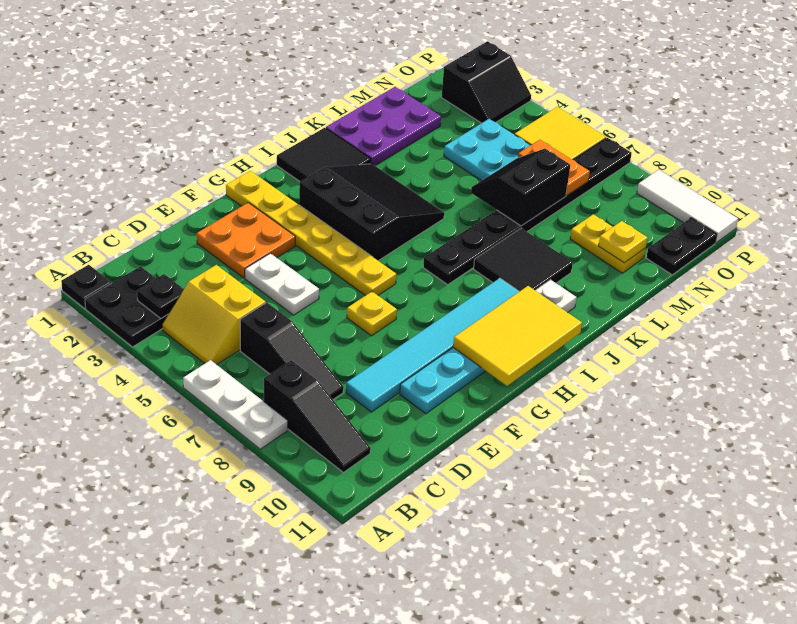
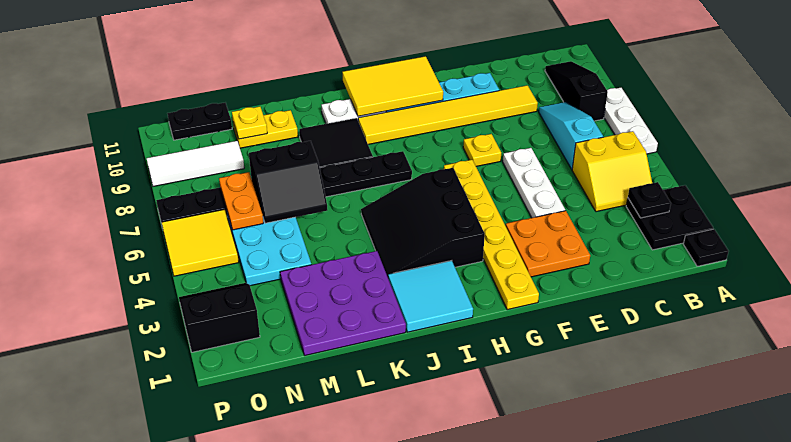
yellow 2x2 slope [162,265,266,365] -> yellow 2x2 slope turned to [572,131,652,212]
black 1x3 slope [240,303,344,399] -> cyan 1x3 slope [539,102,603,169]
cyan 1x6 tile [346,278,520,412] -> yellow 1x6 tile [358,85,538,144]
white 1x2 plate [245,253,319,315] -> white 1x3 plate [503,148,565,218]
black 2x2 tile [277,128,371,181] -> cyan 2x2 tile [388,261,473,332]
purple 2x3 plate [326,87,441,166] -> purple 3x3 plate [280,251,406,355]
yellow 1x2 plate [570,214,646,273] -> yellow 1x2 plate turned to [233,110,298,148]
white 1x3 tile [637,170,738,243] -> white 1x3 tile turned to [147,141,244,186]

